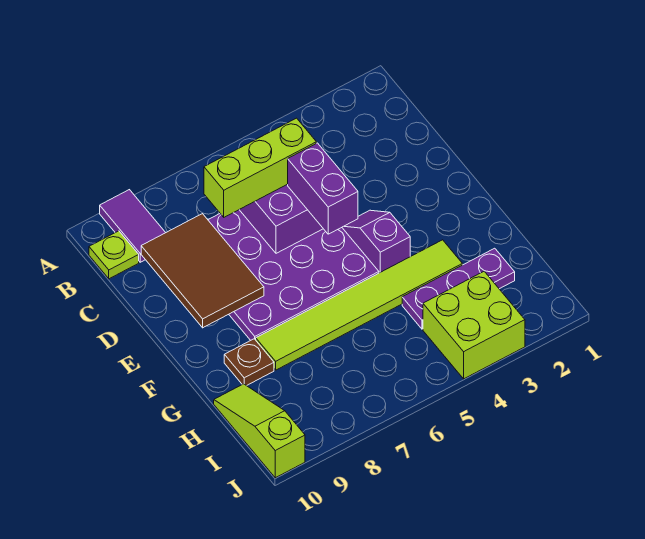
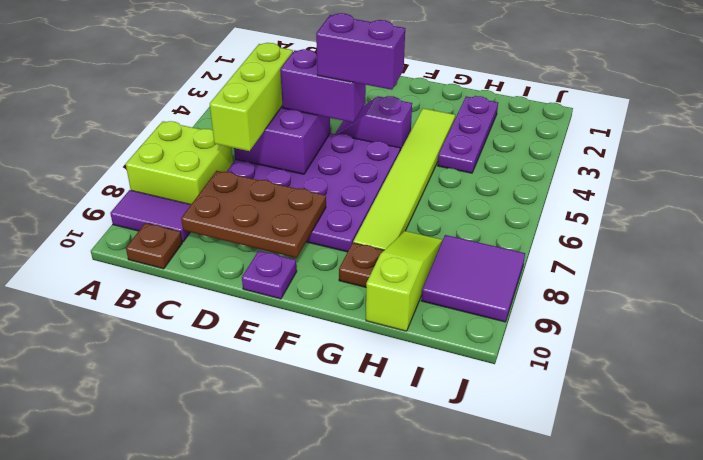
lime 1x1 plate [89,231,139,279] -> brown 1x1 plate [126,223,182,269]
brown 2x3 tile [141,214,264,328] -> brown 2x3 plate [181,171,326,258]
none -> purple 1x2 brick [316,13,405,90]
none -> purple 1x1 plate [242,251,297,299]
lime 1x3 slope [214,384,305,478] -> lime 1x3 slope turned to [366,231,442,331]
lime 2x2 brick [423,271,525,379] -> lime 2x2 brick moved to [126,121,233,204]
none -> purple 2x2 tile [422,235,525,322]

